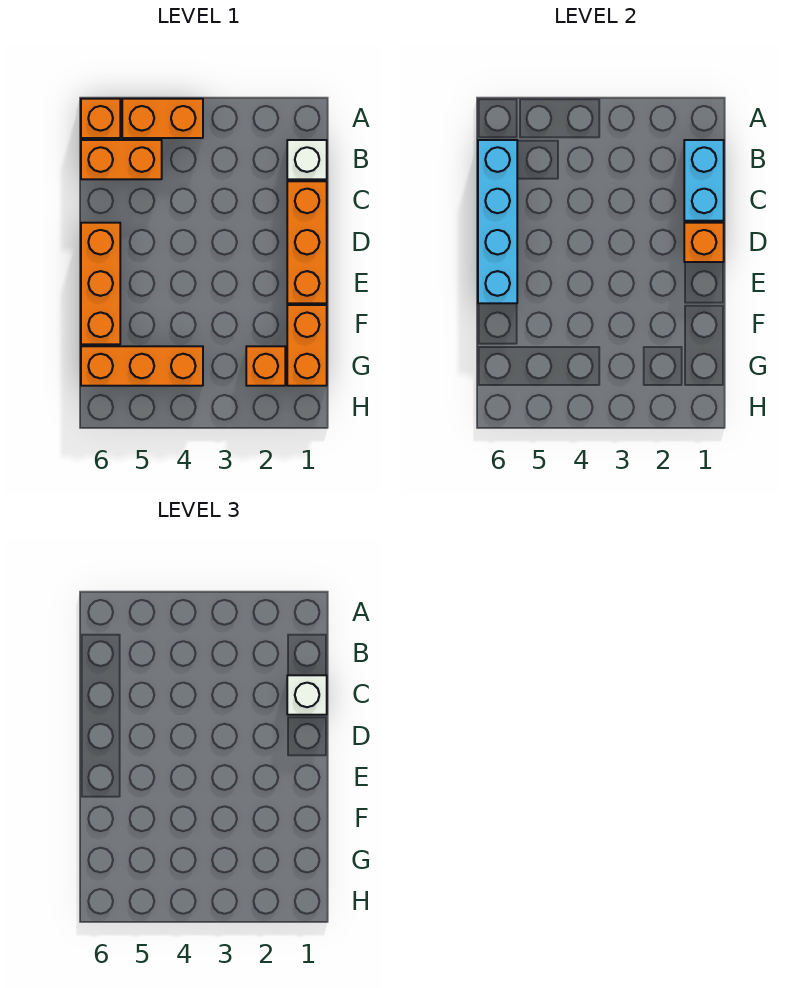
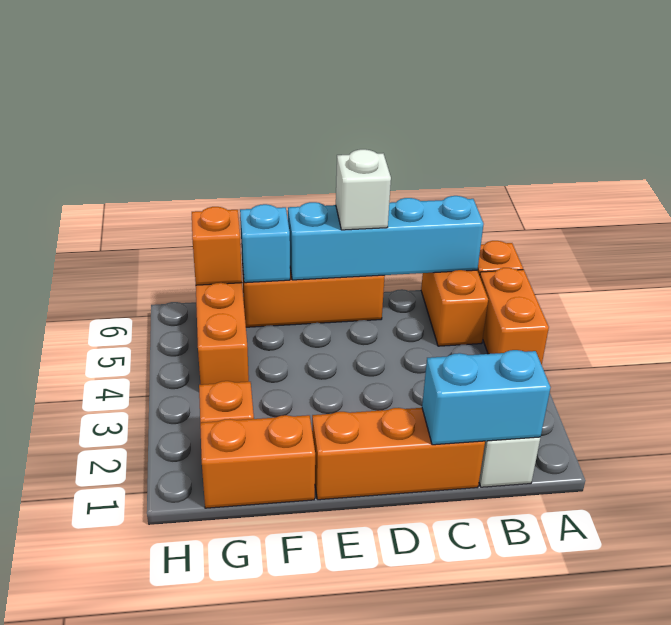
white 1x1 brick [287,675,327,715] -> white 1x1 brick moved to [336,149,391,230]
orange 1x1 brick [684,223,724,262] -> orange 1x1 brick moved to [192,207,242,285]
none -> cyan 1x1 brick [240,204,290,283]

